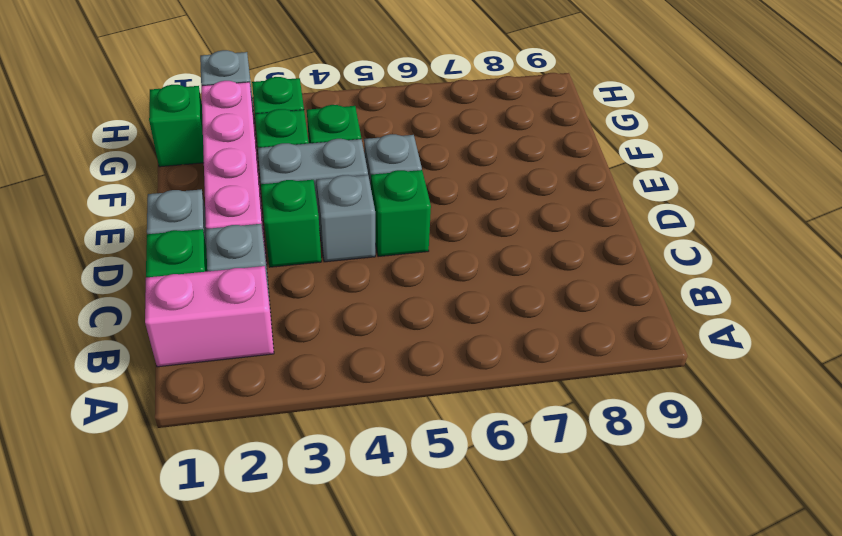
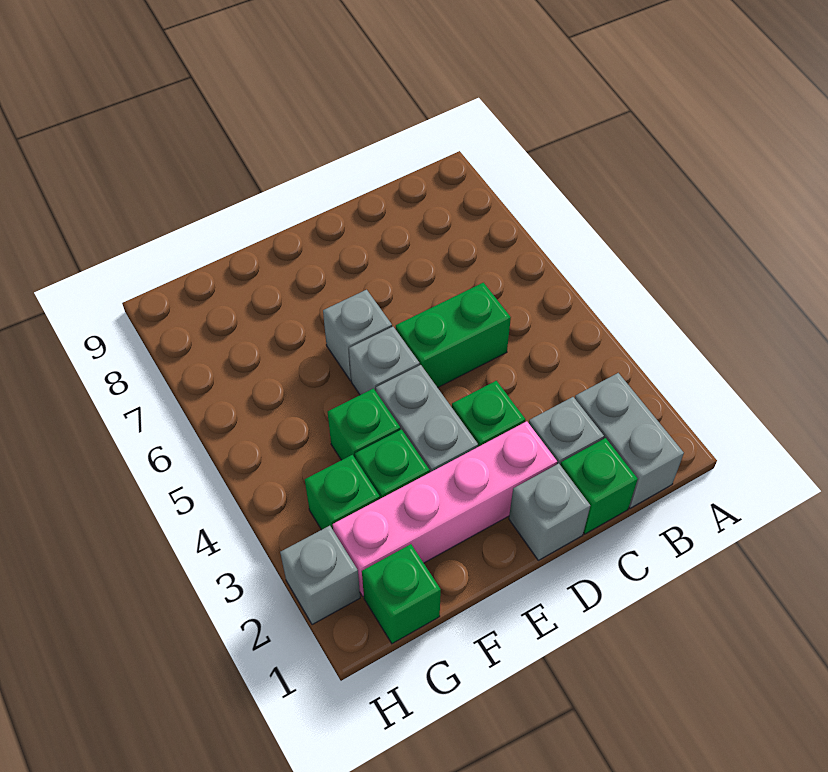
pink 1x2 brick [145,266,274,367] -> grey 1x2 brick [575,373,684,508]
grey 1x1 brick [316,175,375,262] -> grey 1x1 brick moved to [323,290,392,381]
green 1x1 brick [371,170,431,256] -> green 1x2 brick [396,283,511,388]

